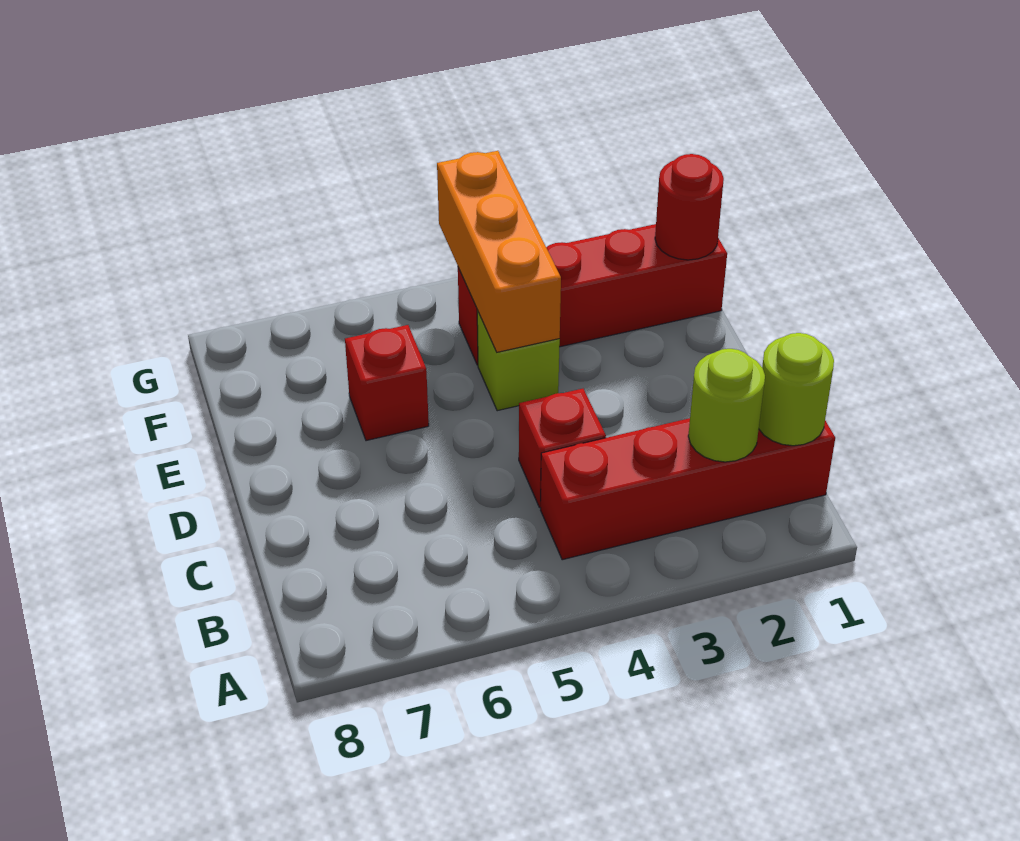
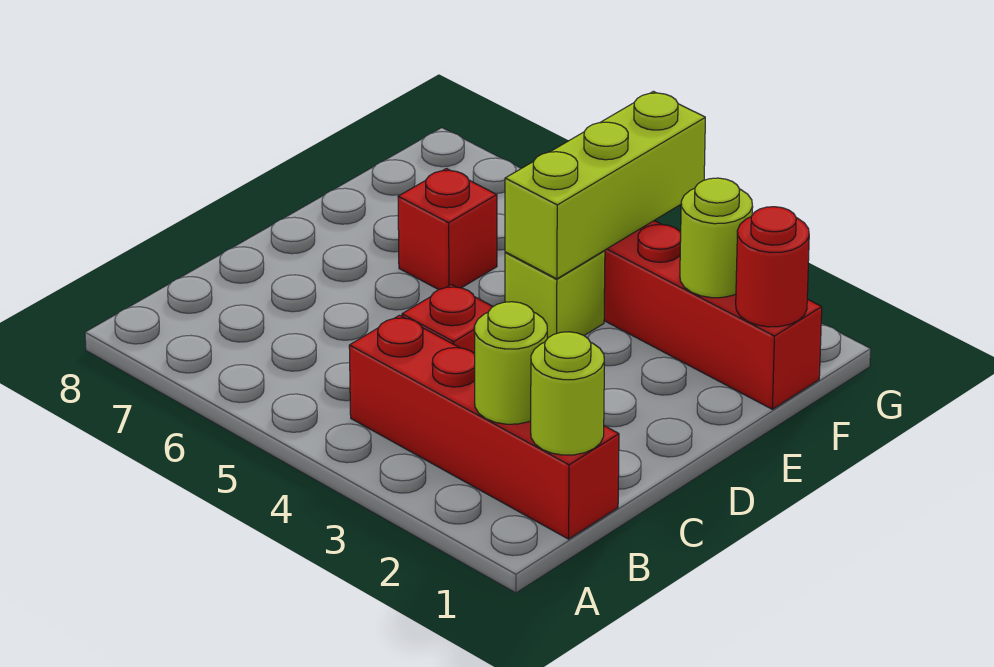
orange 1x3 brick [437,151,561,352] -> lime 1x3 brick [505,91,705,279]
none -> lime 1x1 round brick [680,178,753,298]

